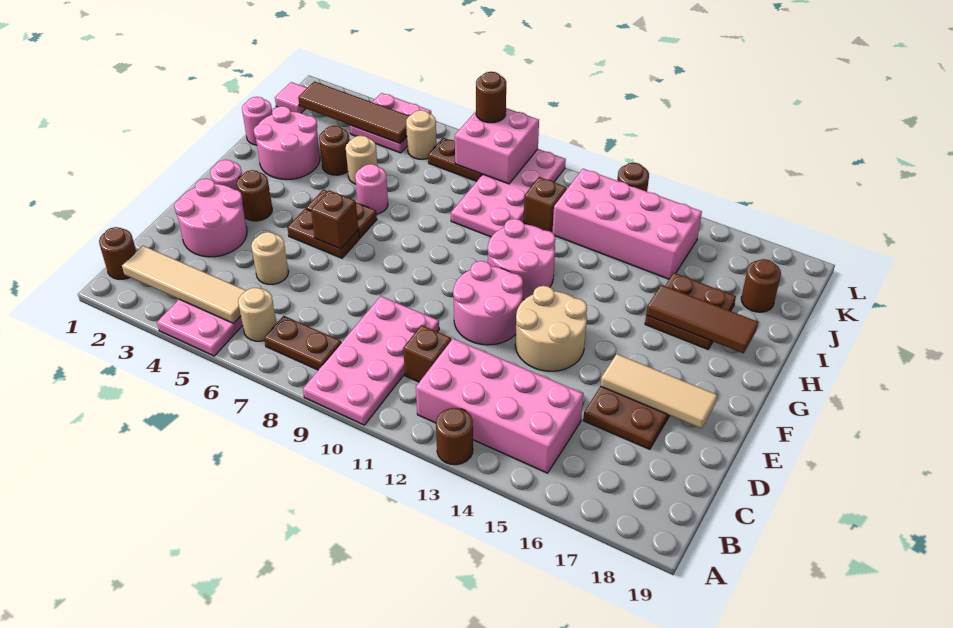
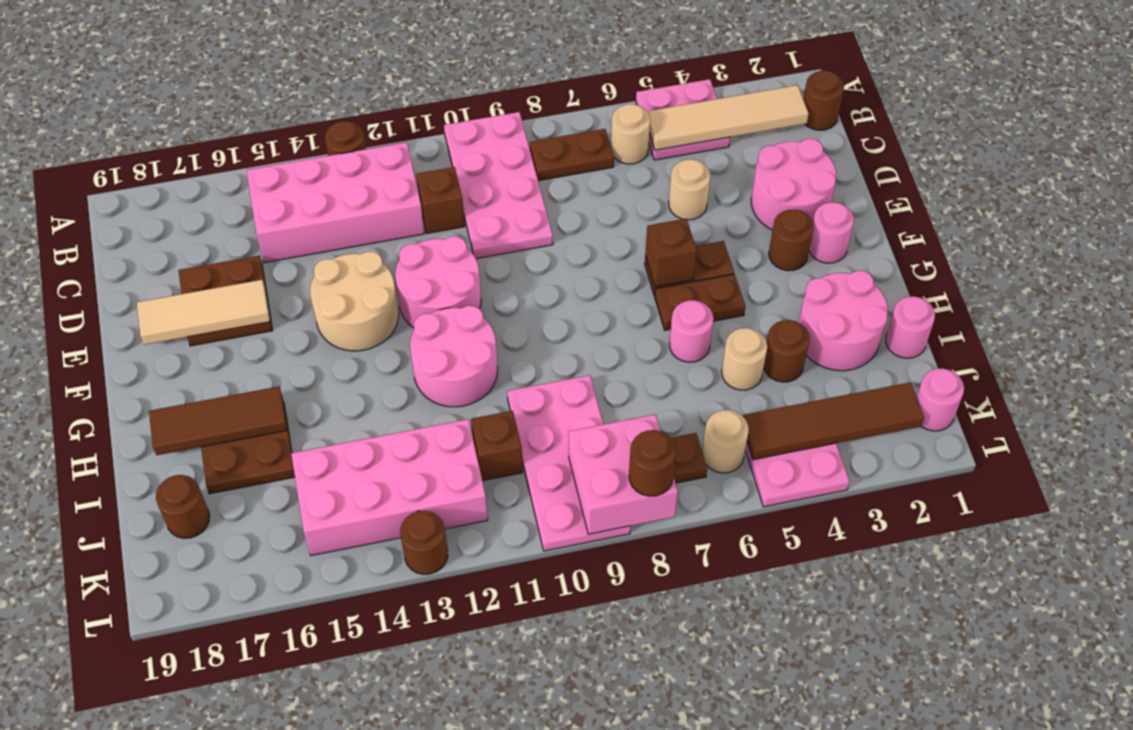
pink 1x1 tile [275,82,307,113] -> pink 1x1 round brick [917,368,964,431]

